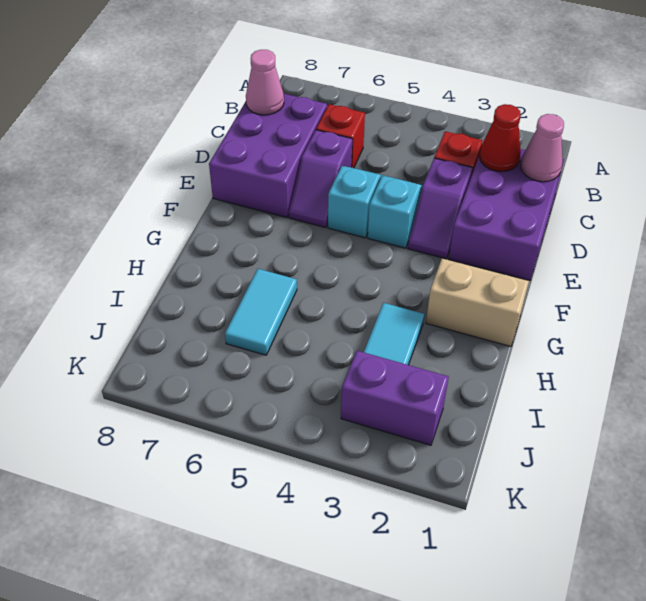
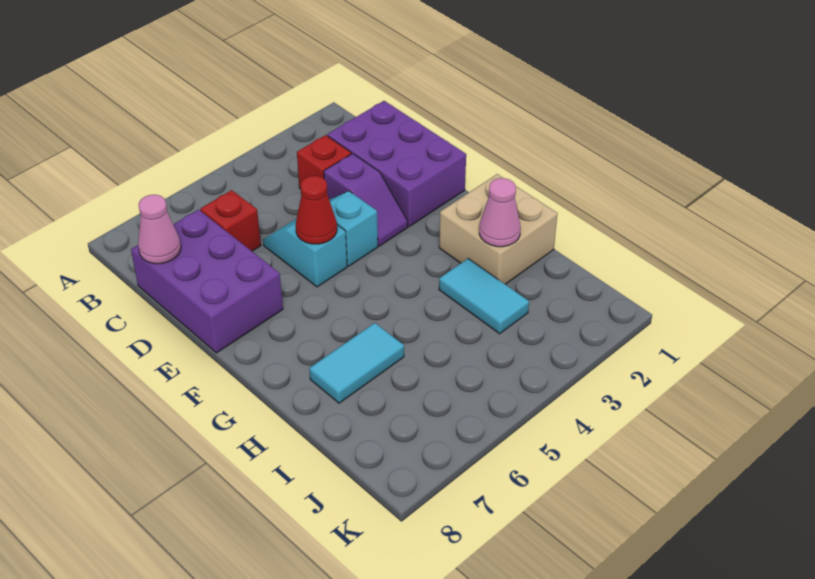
pink 1x1 cone [521,114,564,182] -> pink 1x1 cone moved to [479,178,521,247]
red 1x1 cone [480,104,521,172] -> red 1x1 cone moved to [296,176,337,244]
purple 1x2 slope [289,130,352,228] -> none
tan 1x2 brick [426,258,529,346] -> tan 2x2 brick [439,174,558,284]
cyan 1x2 tile [225,269,297,355] -> cyan 1x2 tile turned to [309,323,404,403]
purple 1x2 brick [341,351,449,445] -> none

